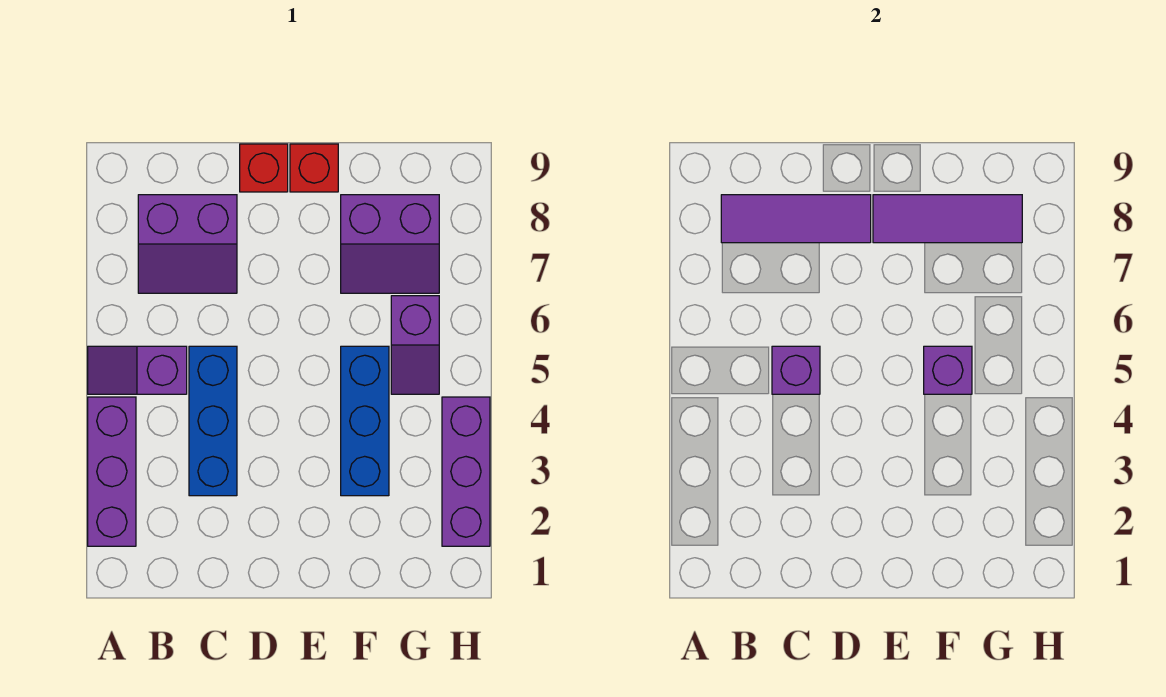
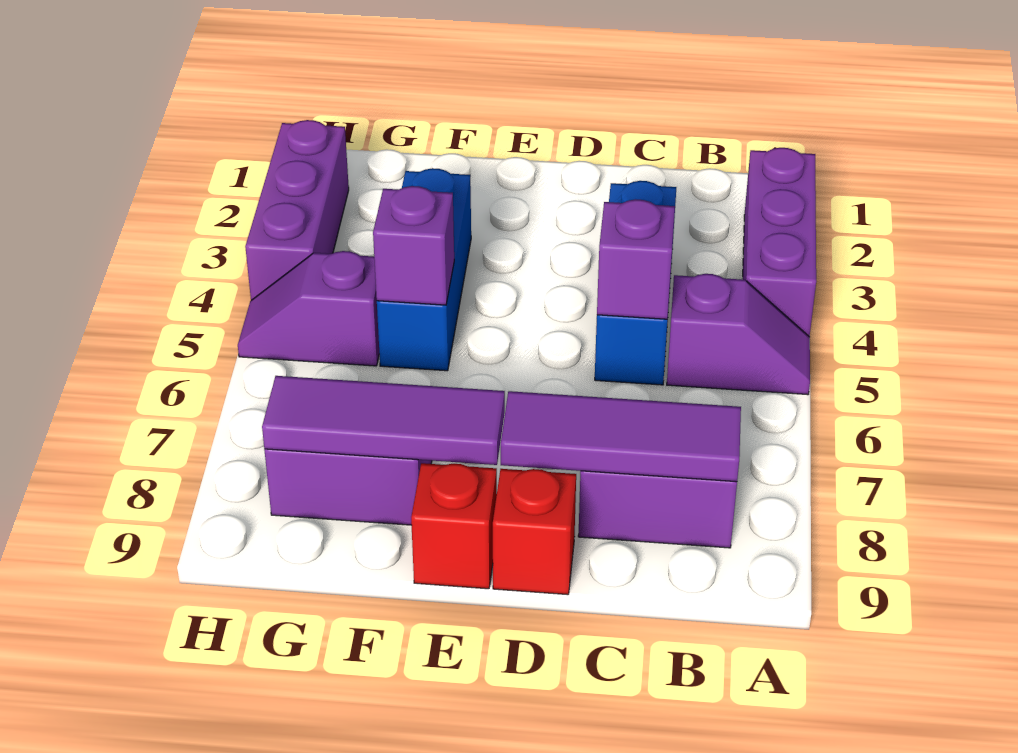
purple 1x2 slope [391,296,439,394] -> purple 1x2 slope turned to [238,251,379,366]

